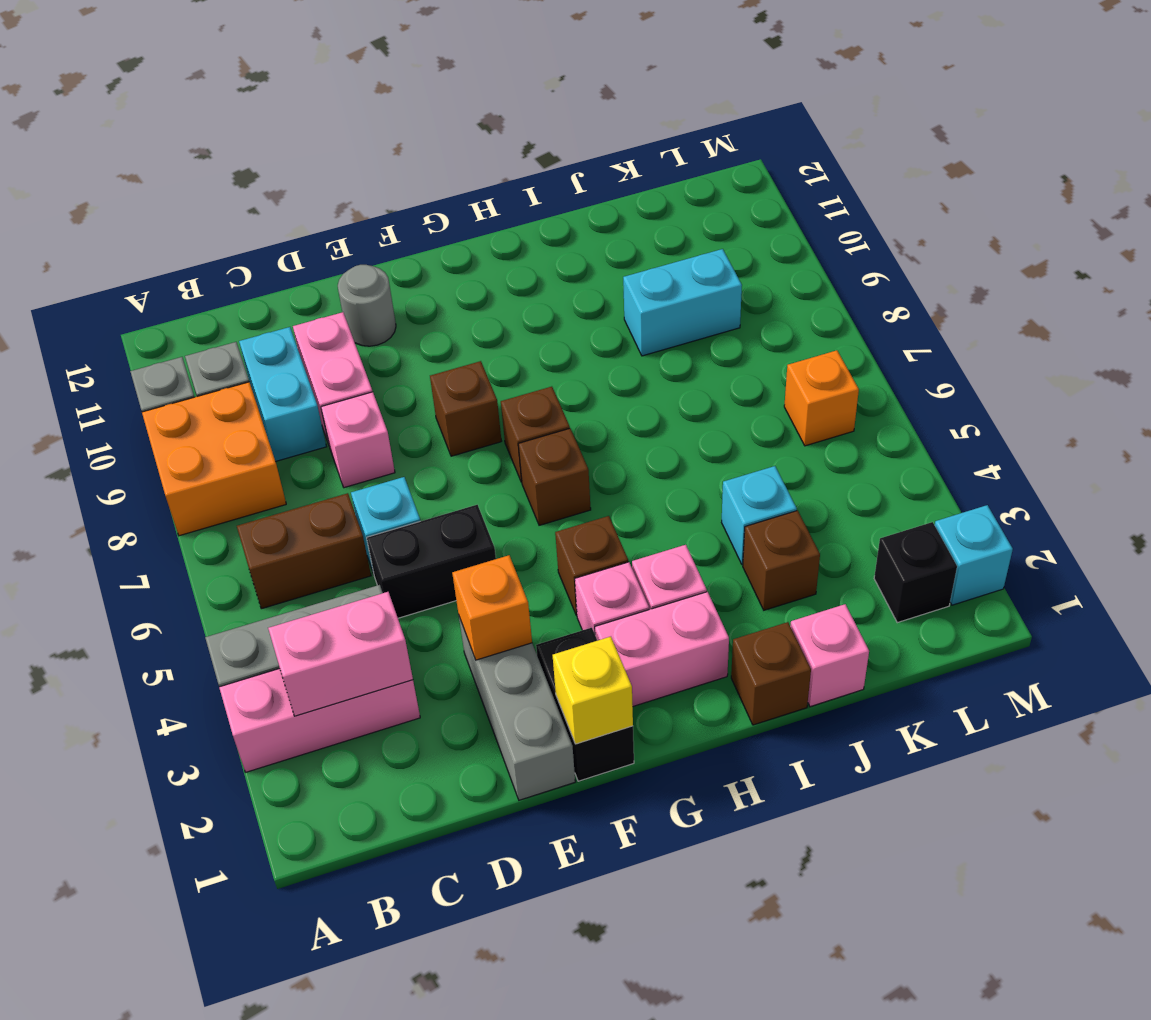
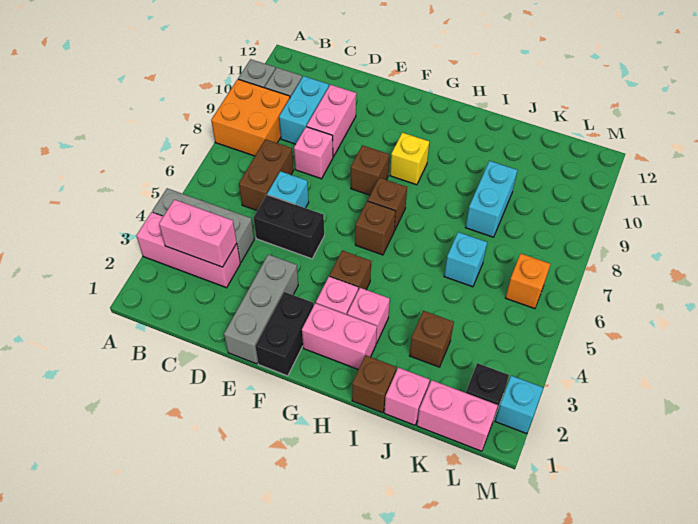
brown 1x2 brick [237,493,371,609] -> brown 1x2 brick turned to [239,139,294,210]
orange 1x1 brick [452,555,532,660] -> none
grey 1x1 round brick [338,265,396,346] -> none
yellow 1x1 brick [553,637,633,744] -> yellow 1x1 brick moved to [390,133,429,185]
cyan 1x1 brick [722,466,797,565] -> cyan 1x1 brick moved to [444,232,487,287]
cyan 1x2 brick [623,249,742,356] -> cyan 1x2 brick turned to [466,161,517,237]
none -> pink 1x2 brick [417,380,498,451]

